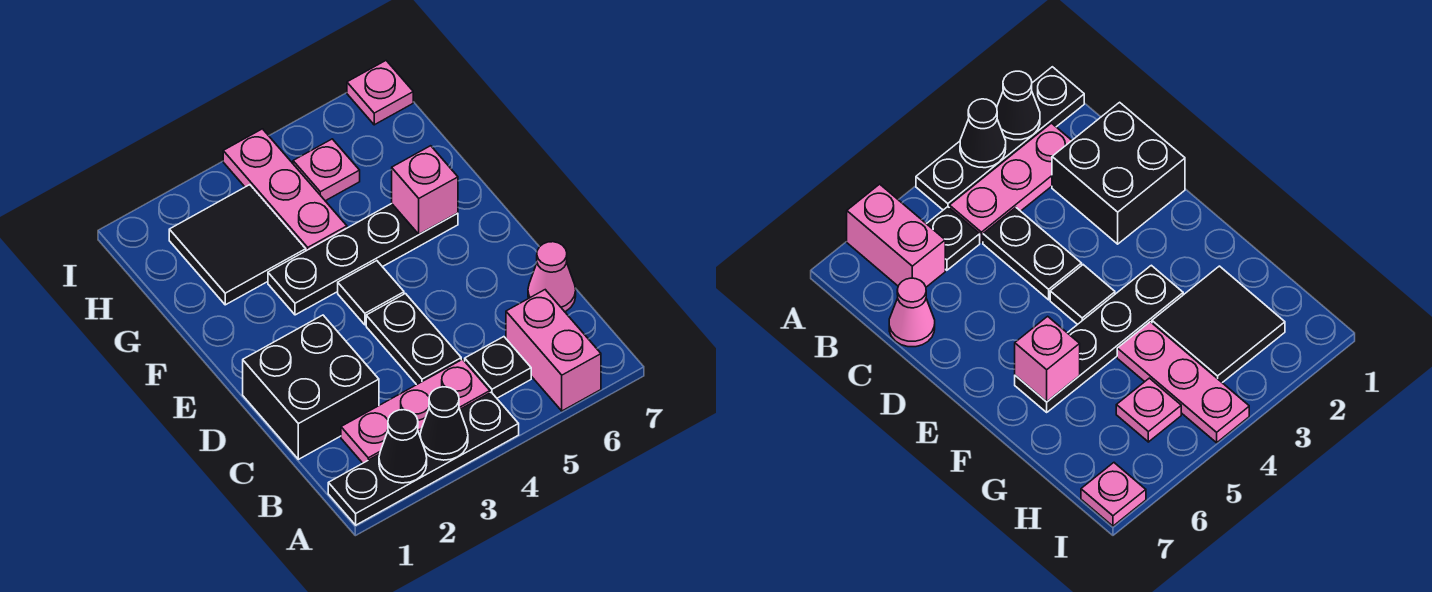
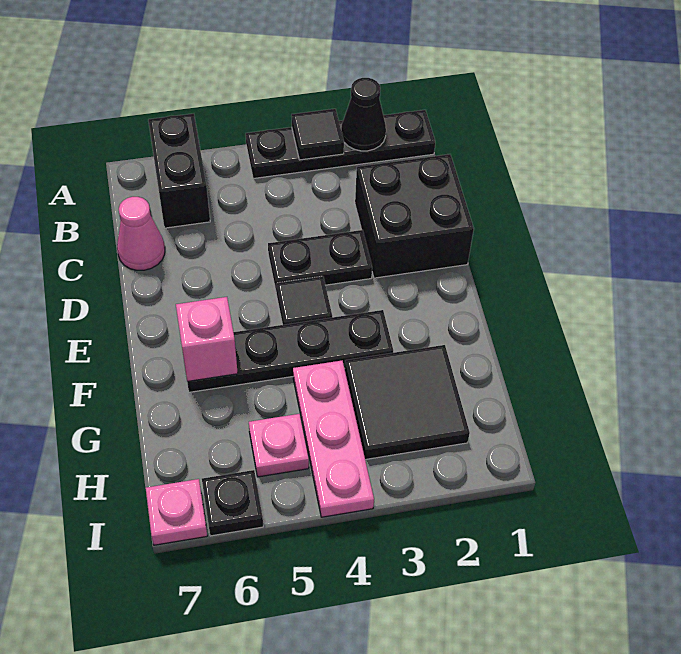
black 1x1 cone [420,387,468,460] -> black 1x1 tile [291,109,344,160]
pink 1x2 brick [506,290,601,411] -> black 1x2 brick [148,113,210,228]
pink 1x3 plate [341,359,490,463] -> none
black 1x1 plate [465,337,531,398] -> black 1x1 plate moved to [202,470,263,536]
black 1x2 plate [366,294,461,385] -> black 1x2 plate turned to [268,230,372,290]

